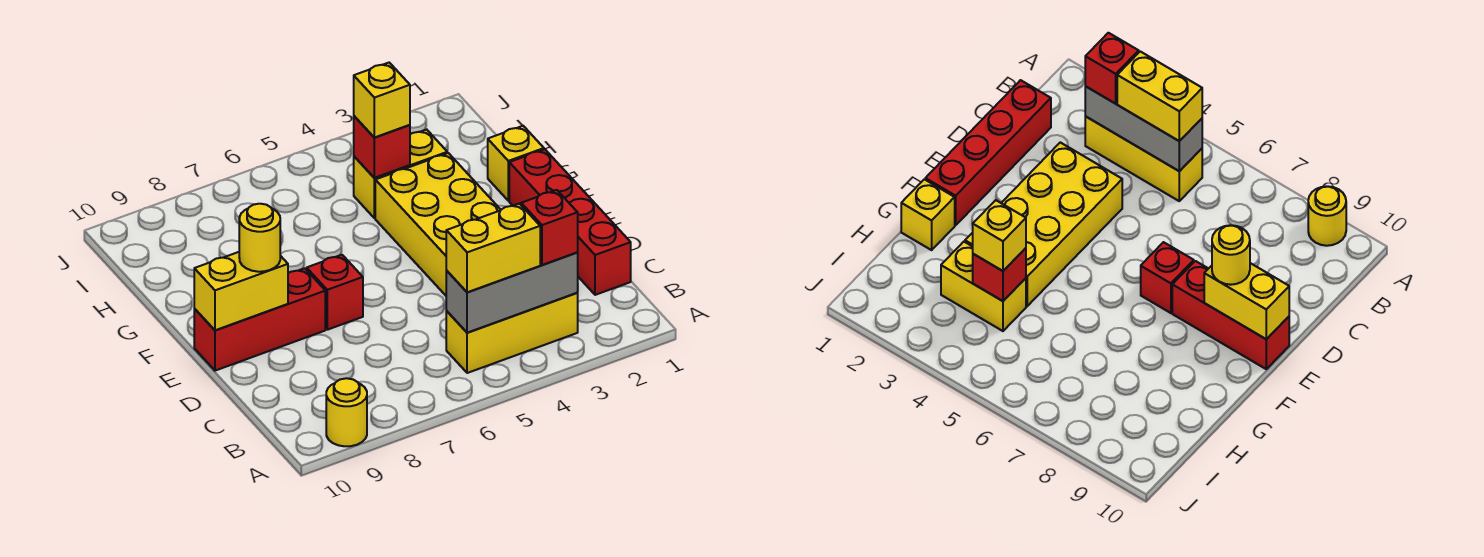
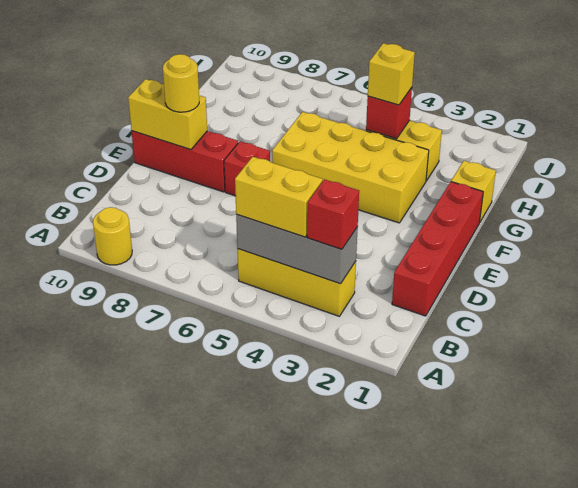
yellow 2x4 brick [375,153,501,295] -> yellow 2x4 brick turned to [272,112,429,223]

